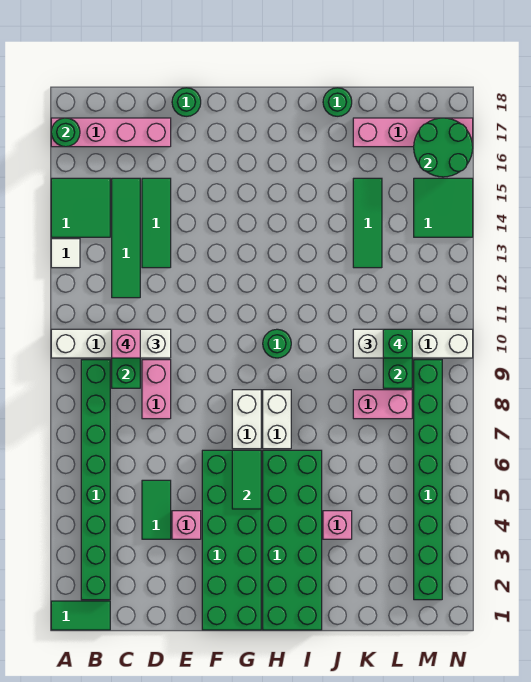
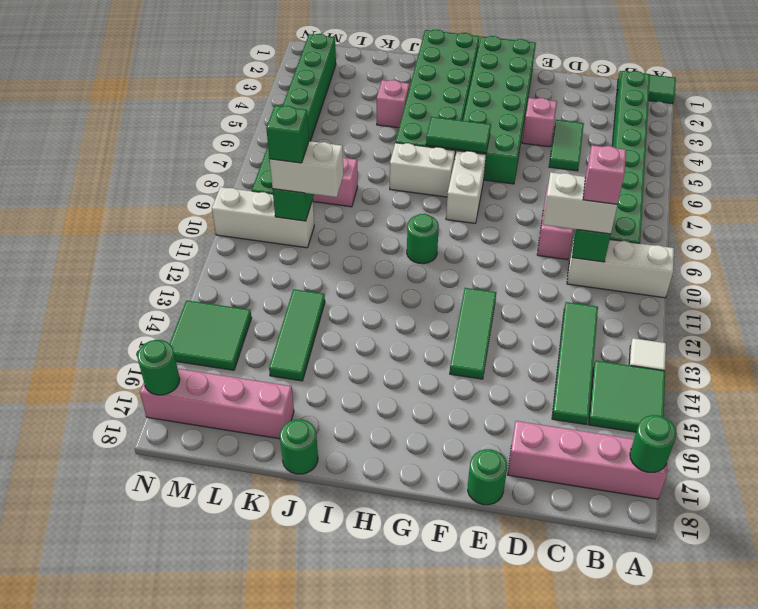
green 1x3 tile [142,178,171,268] -> green 1x3 tile moved to [450,288,496,379]
green 1x2 tile [232,450,261,509] -> green 1x2 tile turned to [426,117,491,153]
white 1x2 brick [263,390,291,449] -> white 1x2 brick turned to [390,143,455,197]
green 2x2 round brick [414,118,473,177] -> green 1x1 round brick [137,340,180,395]

